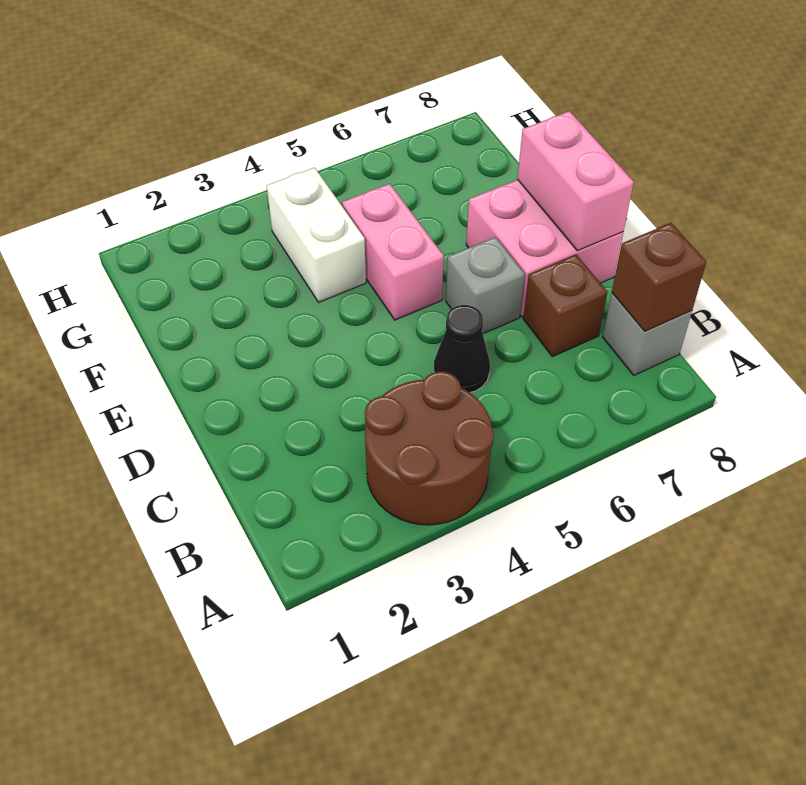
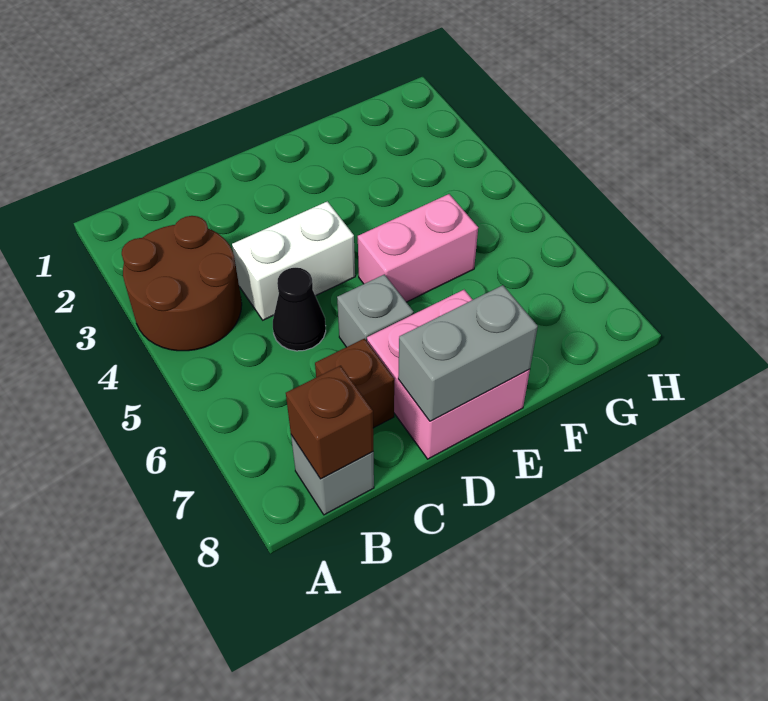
pink 1x2 brick [517,111,634,251] -> grey 1x2 brick [398,285,538,421]
white 1x2 brick [267,168,366,302] -> white 1x2 brick moved to [232,201,355,320]

